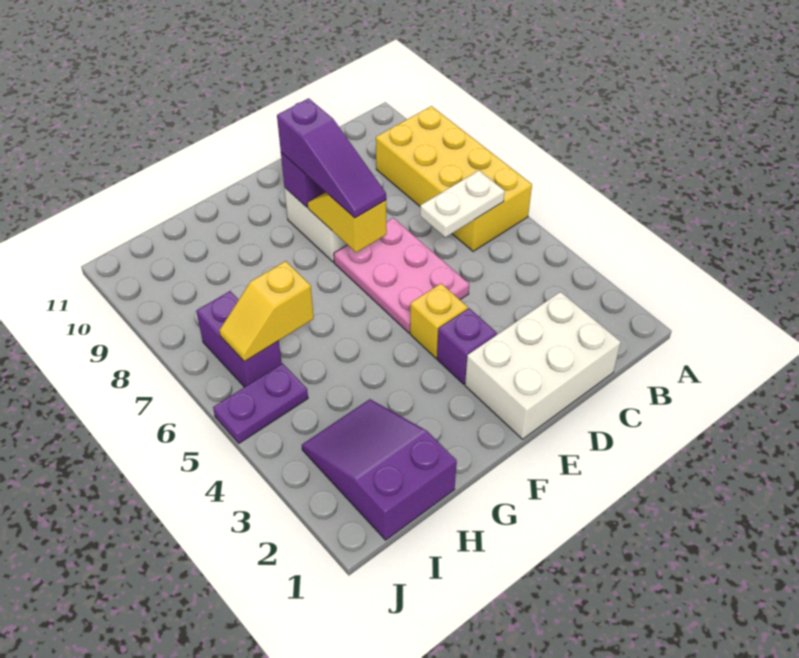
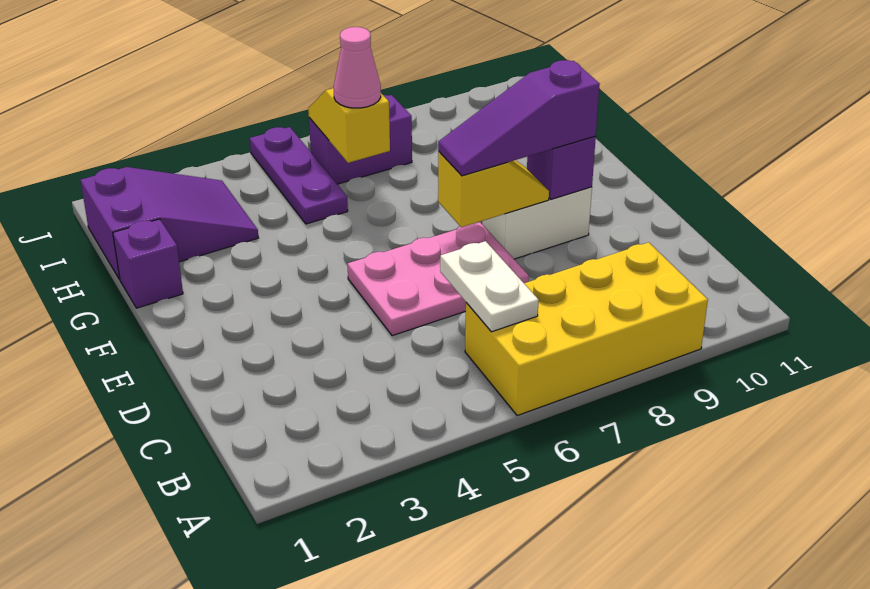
white 2x3 brick [465,292,621,439] -> none
purple 1x1 brick [437,308,497,384] -> purple 1x1 brick moved to [113,219,183,308]
yellow 1x1 brick [410,284,468,358] -> none
none -> pink 1x1 cone [334,27,381,108]
purple 1x2 plate [213,363,308,443] -> purple 1x3 plate [250,127,348,224]

